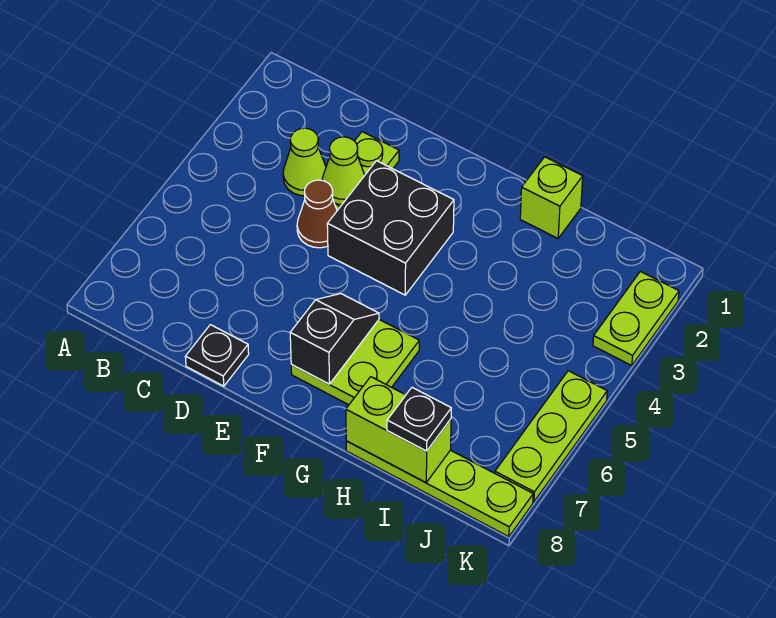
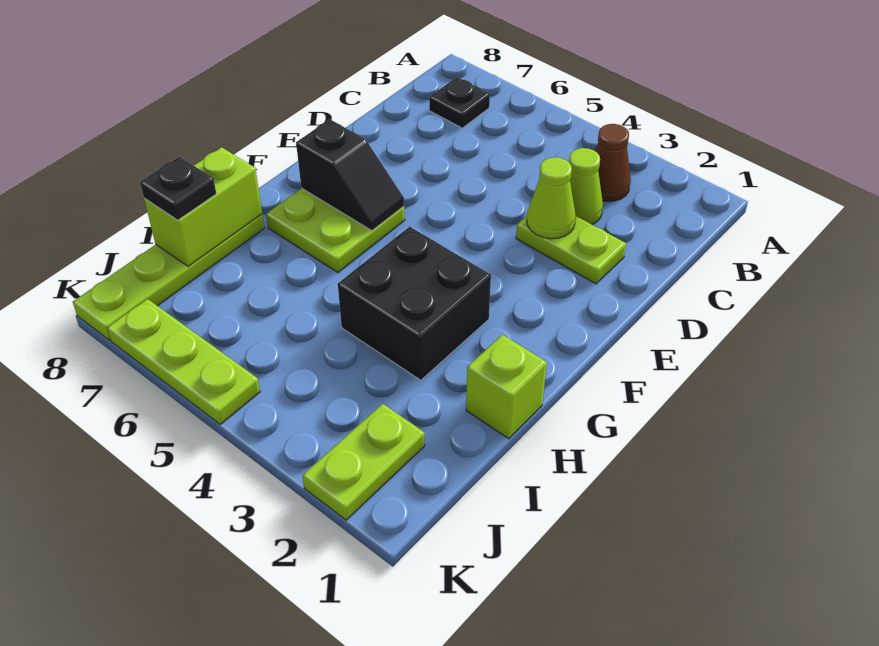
brown 1x1 cone [297,180,337,248] -> brown 1x1 cone moved to [595,124,631,201]
black 1x1 plate [185,325,249,386] -> black 1x1 plate moved to [429,77,490,128]
black 2x2 brick [327,161,454,295] -> black 2x2 brick moved to [338,227,491,380]
lime 1x2 plate [593,271,679,366] -> lime 1x2 plate turned to [303,404,425,520]

